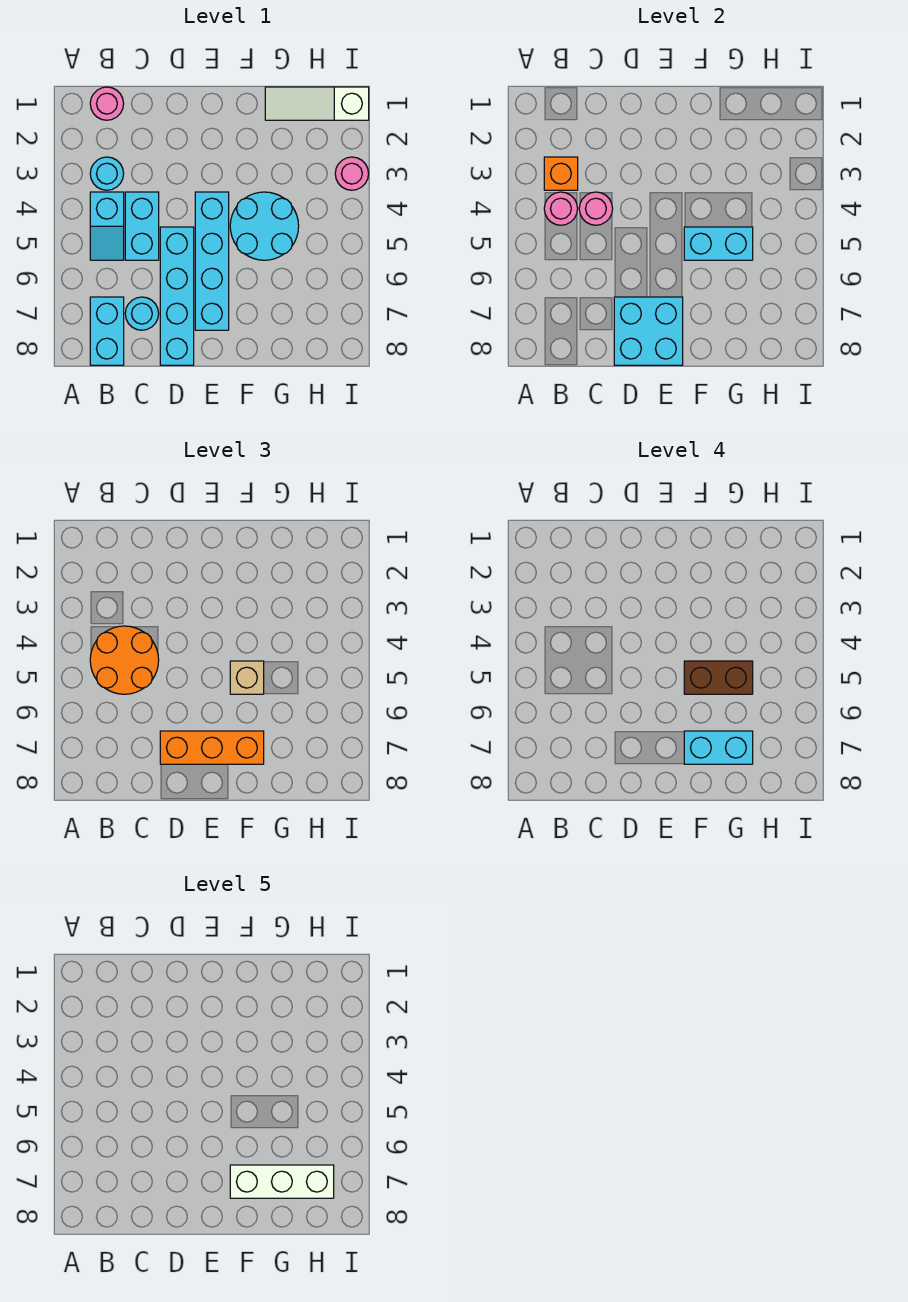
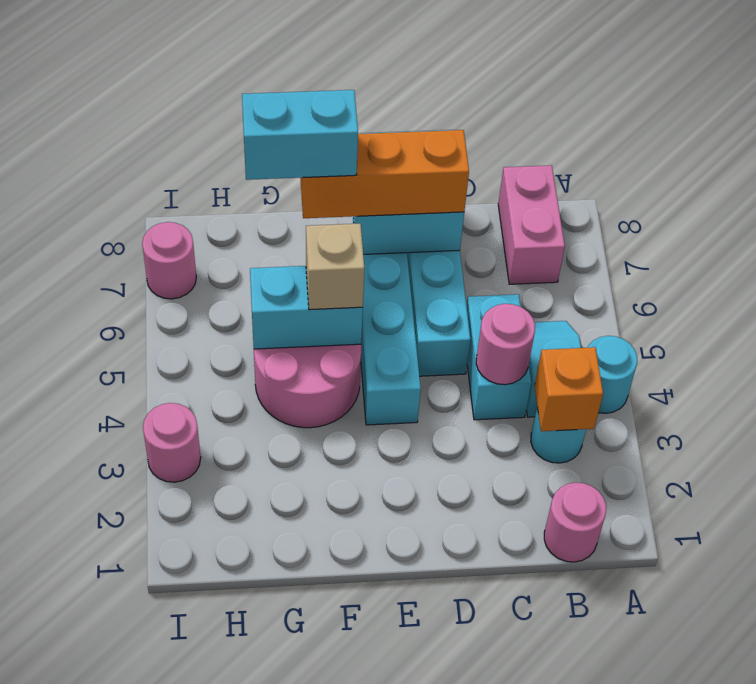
pink 1x1 round brick [544,192,578,225] -> pink 1x1 round brick moved to [142,222,196,299]
orange 2x2 round brick [90,626,159,694] -> none
cyan 1x2 brick [90,297,124,365] -> pink 1x2 brick [498,165,565,284]
cyan 1x1 round brick [125,297,159,330] -> cyan 1x1 round brick moved to [588,336,637,413]
cyan 2x2 round brick [230,192,299,260] -> pink 2x2 round brick [254,344,361,428]
brown 1x2 brick [684,661,753,694] -> none
white 1x3 brick [230,1165,334,1198] -> none
white 1x3 slope [265,87,369,120] -> none

